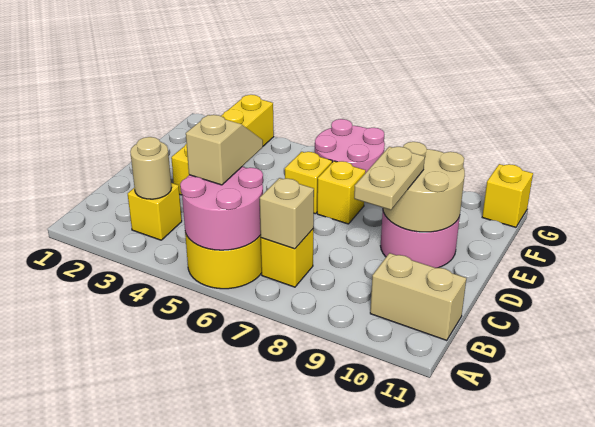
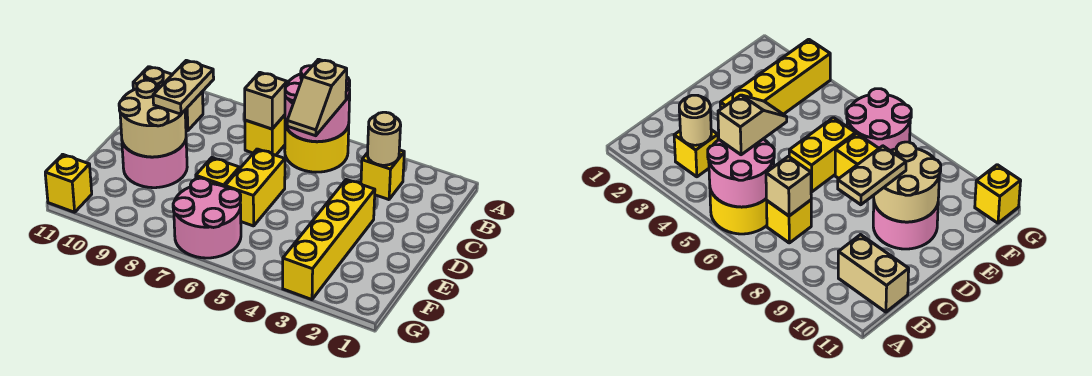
yellow 1x1 brick [285,152,332,214] -> yellow 1x2 brick [225,149,285,226]

